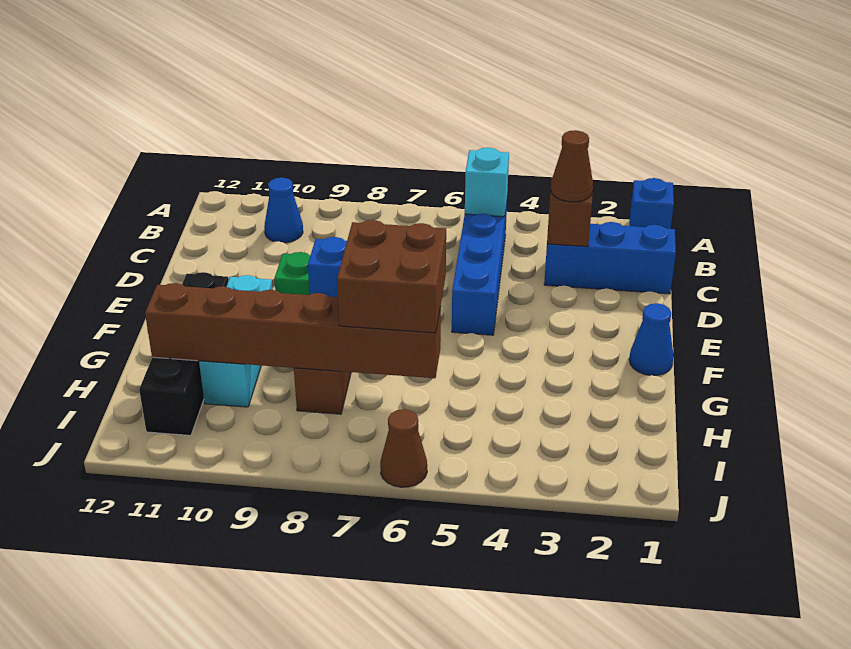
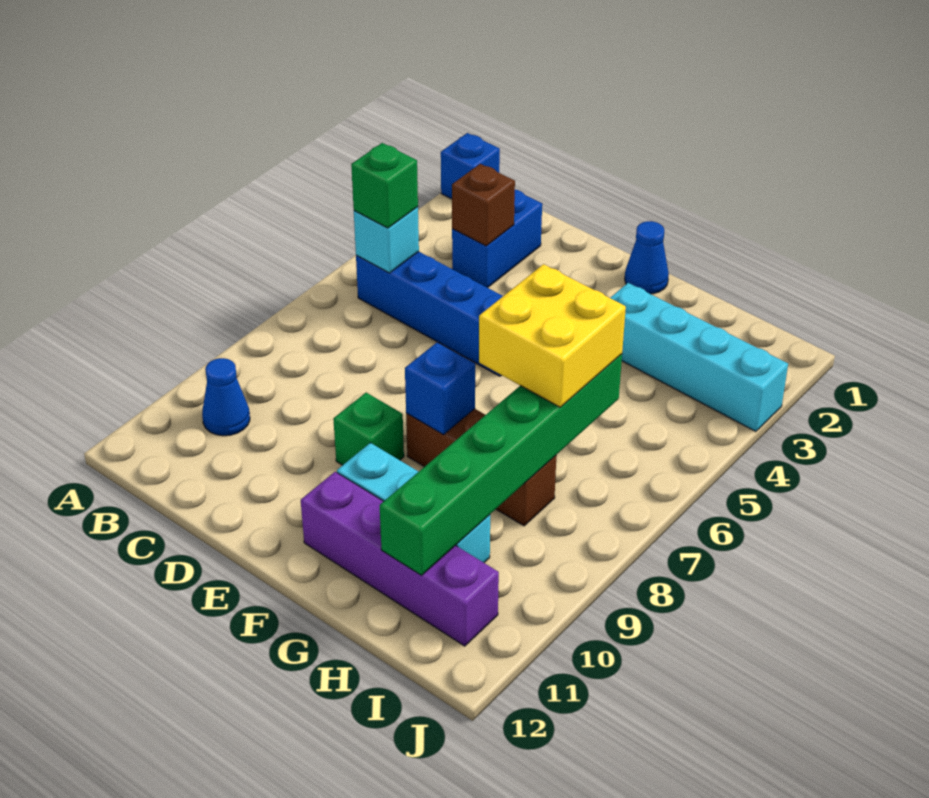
none -> green 1x1 brick [351,143,418,228]
blue 1x3 brick [544,222,676,294] -> blue 1x2 brick [452,190,542,288]
brown 1x1 cone [551,130,593,202] -> none
black 1x4 brick [139,272,228,436] -> purple 1x4 brick [301,472,499,646]
none -> cyan 1x4 brick [610,283,788,432]
brown 2x2 brick [337,220,446,333] -> yellow 2x2 brick [479,264,626,407]
brown 1x6 brick [145,283,441,378] -> green 1x6 brick [380,354,622,575]
brown 1x1 cone [380,409,427,487] -> none

